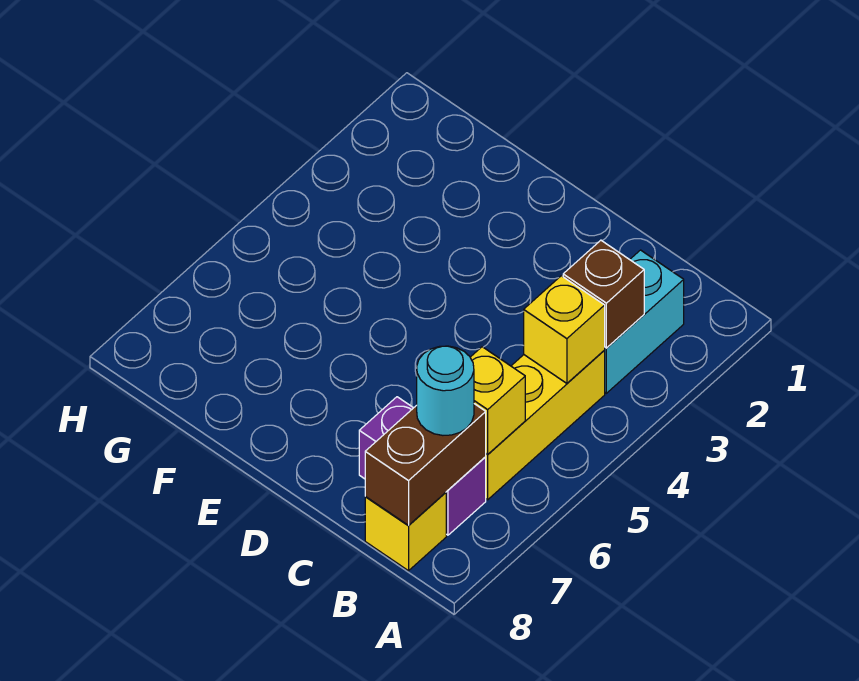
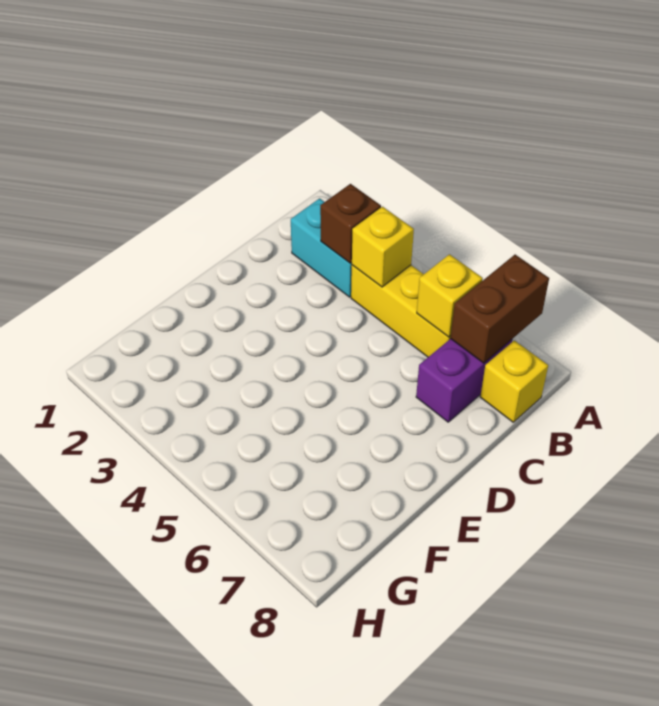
brown 1x2 brick [365,404,486,526] -> brown 1x2 brick turned to [450,255,549,363]
cyan 1x1 round brick [417,346,474,435] -> none

